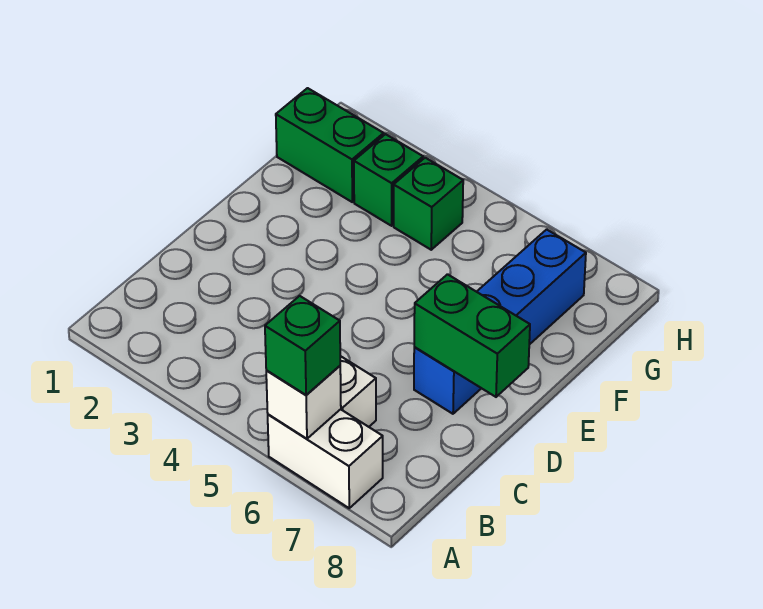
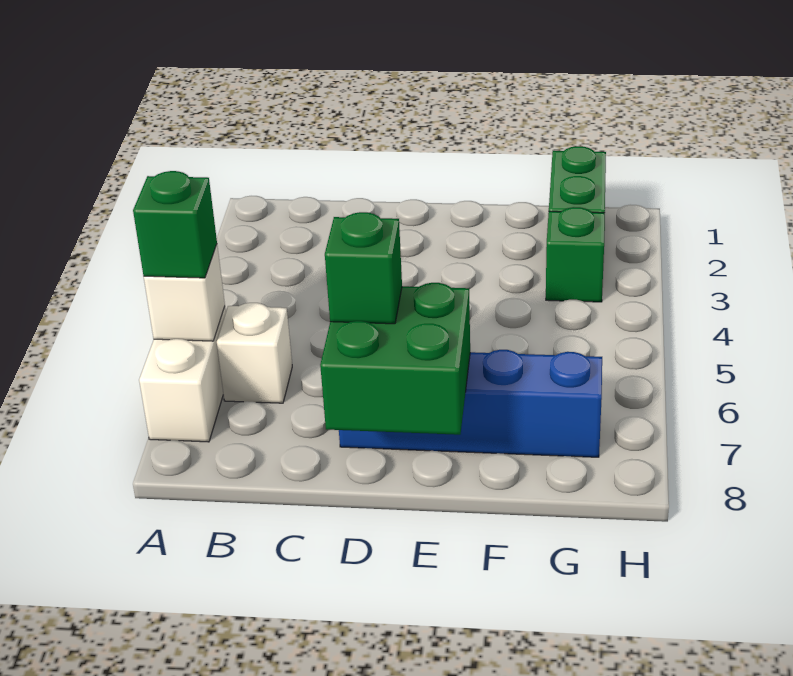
green 1x2 brick [414,274,530,397] -> green 2x2 brick [320,283,470,435]
green 1x1 brick [394,158,463,250] -> green 1x1 brick moved to [325,212,402,324]

